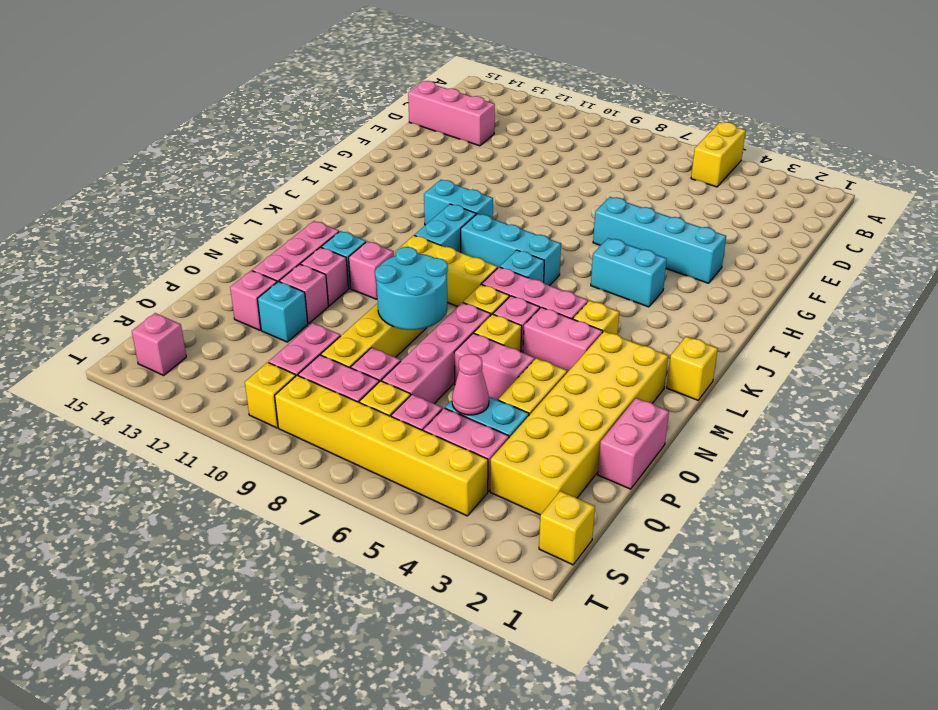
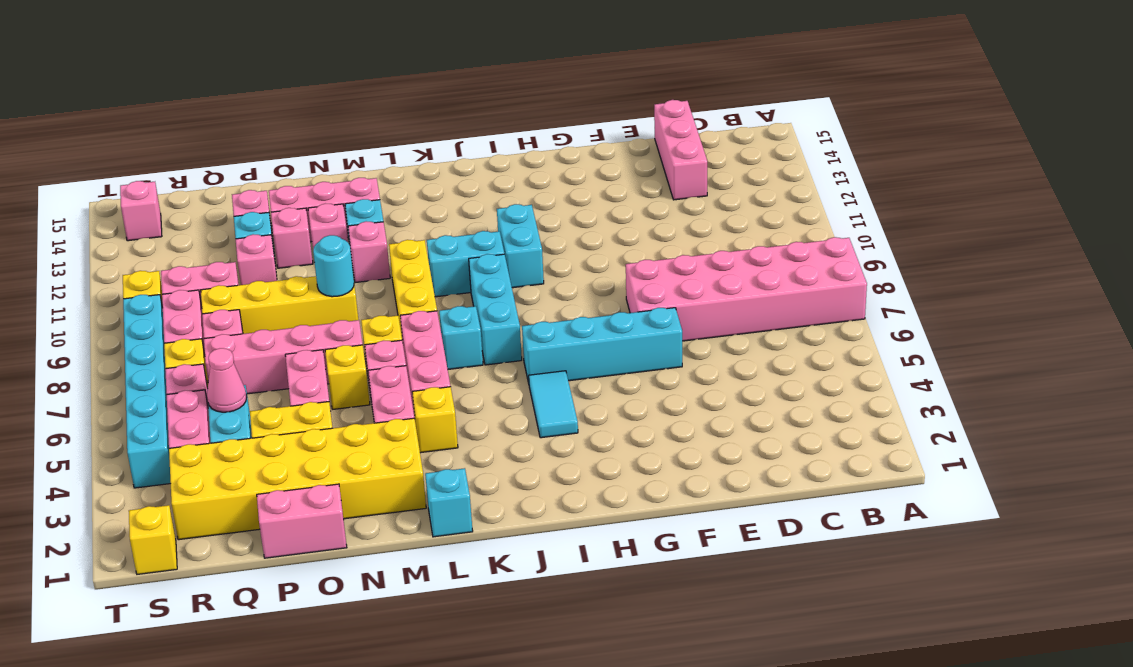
yellow 1x2 brick [691,122,746,187] -> none
none -> pink 2x6 brick [626,237,867,341]
cyan 1x4 brick [593,197,726,283] -> cyan 1x4 brick turned to [522,308,682,383]
cyan 1x2 brick [591,238,667,307] -> cyan 1x2 tile [529,371,578,438]
yellow 1x1 brick [667,336,718,400] -> cyan 1x1 brick [425,468,473,537]
cyan 2x2 round brick [375,247,448,330] -> cyan 1x1 round brick [313,235,354,297]
none -> pink 1x1 brick [236,234,277,285]
yellow 1x6 brick [275,375,488,516] -> cyan 1x6 brick [123,295,171,488]

